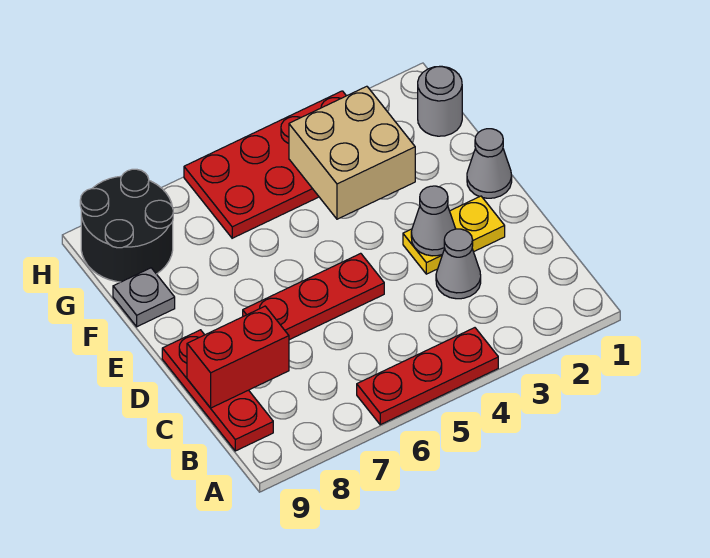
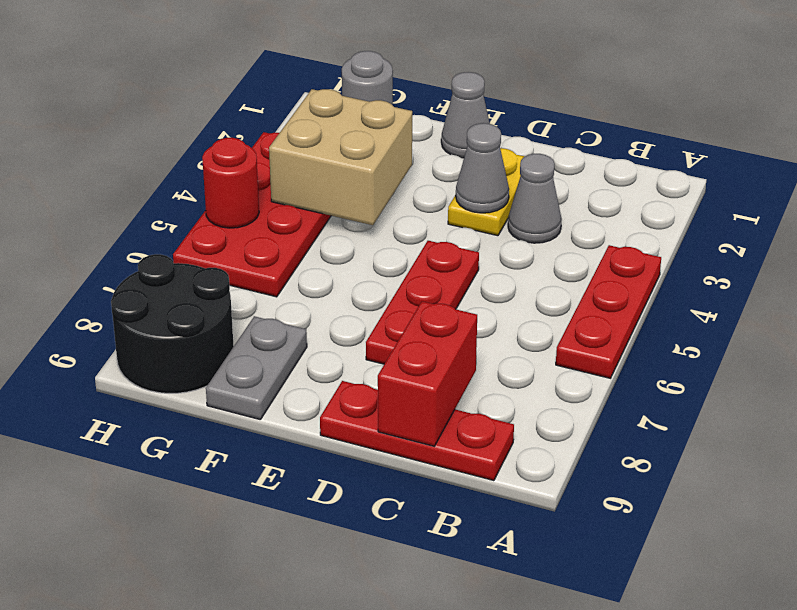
grey 1x1 plate [113,268,175,327] -> grey 1x2 plate [206,316,307,420]
none -> red 1x1 round brick [202,138,259,228]

